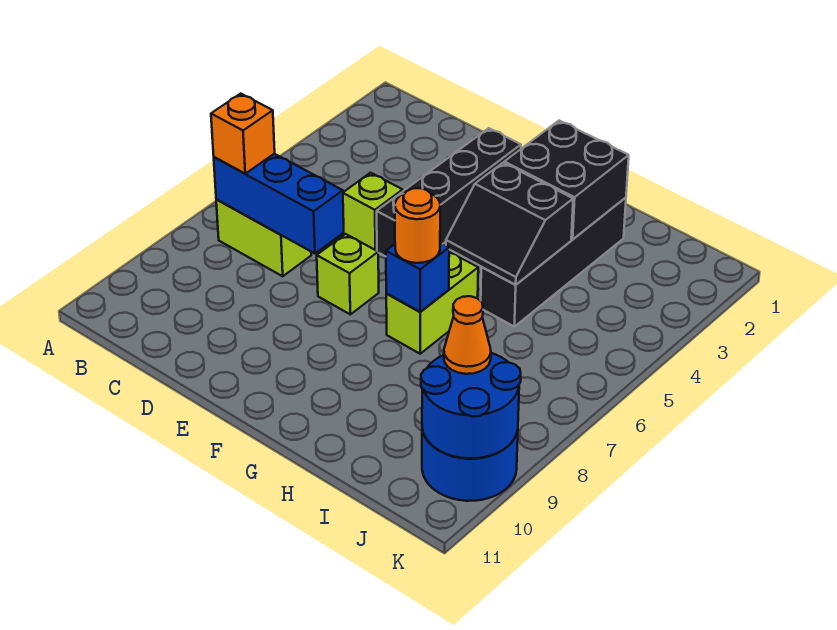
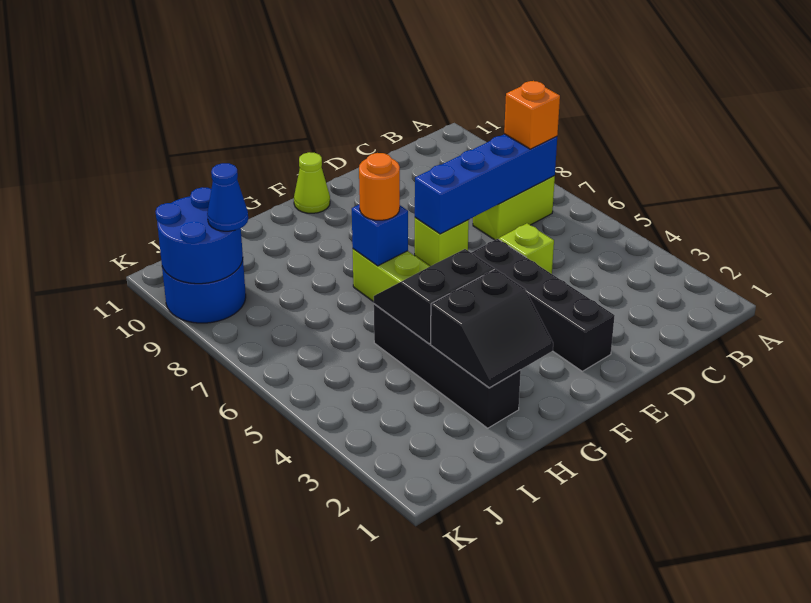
blue 1x3 brick [214,154,344,253] -> blue 1x4 brick [415,134,557,234]
none -> lime 1x1 cone [294,152,330,213]
black 2x2 brick [504,121,629,239] -> black 2x2 slope [430,269,553,388]
orange 1x1 cone [444,296,491,374] -> blue 1x1 cone [207,163,248,231]

